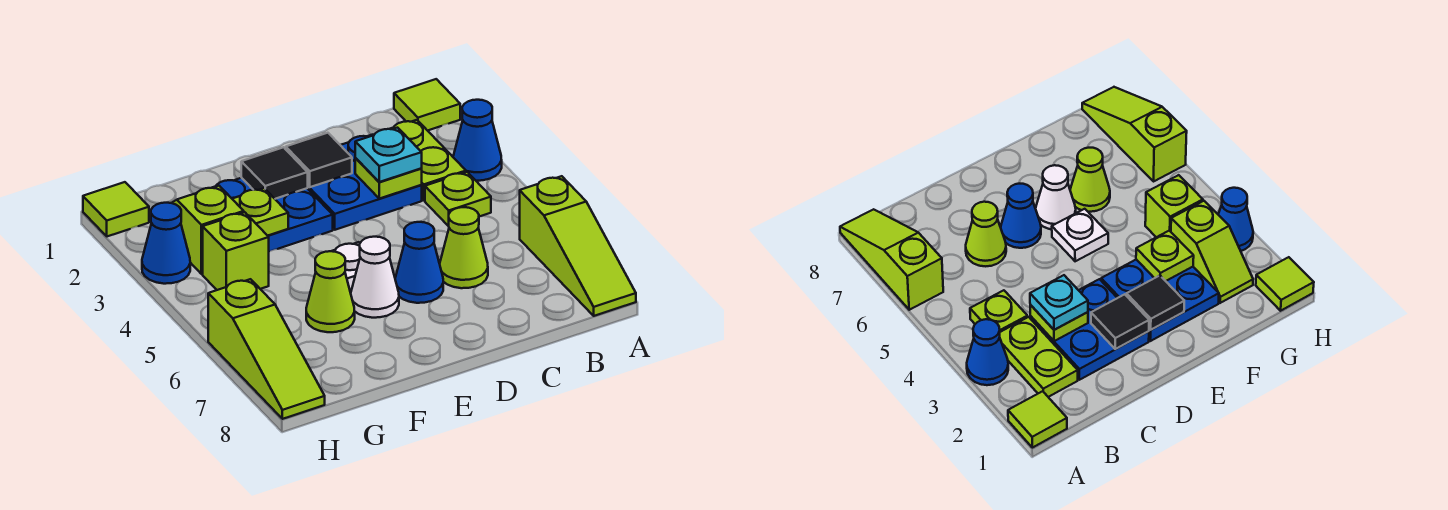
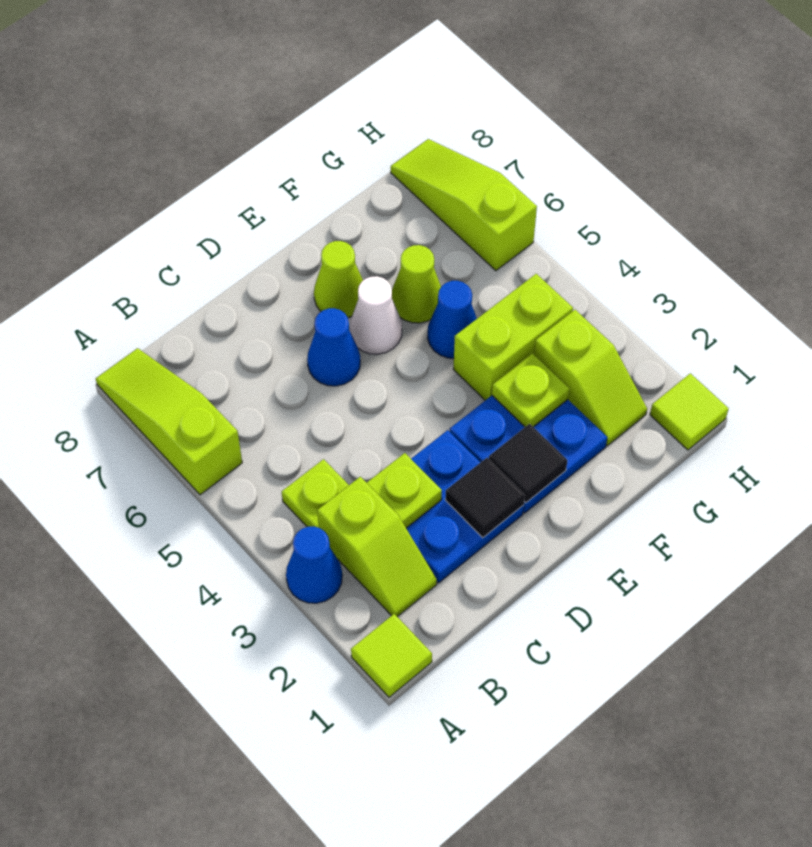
lime 1x2 plate [390,120,466,200] -> lime 1x2 slope [317,477,437,617]
cyan 1x1 plate [355,128,422,182] -> none
lime 1x1 cone [440,207,488,288] -> lime 1x1 cone moved to [314,241,363,318]
white 1x1 plate [333,242,360,293] -> none
lime 1x1 brick [203,212,269,290] -> lime 1x2 brick [453,274,573,400]
blue 1x1 cone [142,203,190,284] -> blue 1x1 cone moved to [428,281,477,358]

